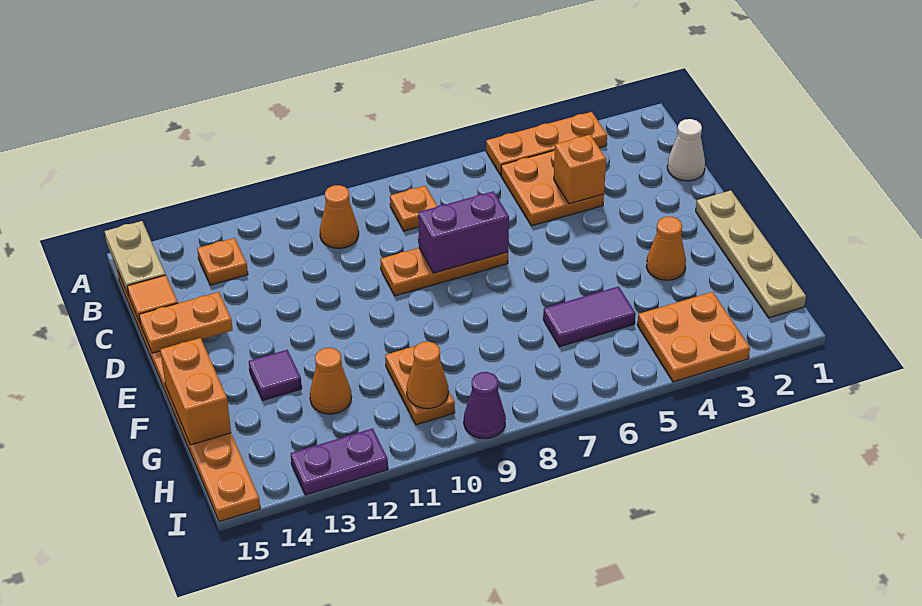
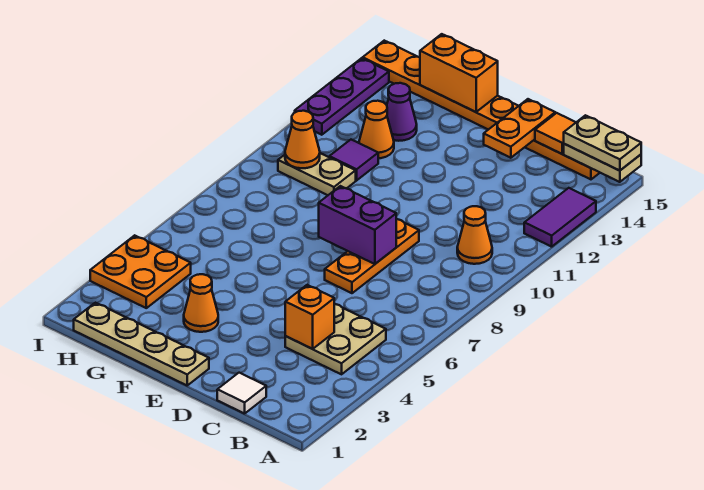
orange 1x3 plate [486,112,607,175] -> none
none -> tan 1x2 plate [564,115,641,171]
orange 2x2 plate [501,150,604,226] -> tan 2x2 plate [285,304,386,374]
orange 1x1 plate [390,186,437,231] -> none
orange 1x1 plate [197,238,248,285] -> none
white 1x1 cone [667,119,705,181] -> white 1x1 tile [217,373,266,414]
purple 1x2 brick [418,191,509,273] -> purple 1x2 brick turned to [319,186,396,264]
purple 1x1 tile [249,350,302,400] -> purple 1x1 tile moved to [329,140,378,180]
purple 1x2 tile [543,286,636,347] -> purple 1x2 tile moved to [524,188,596,247]
orange 1x2 plate [385,346,455,425] -> tan 1x2 plate [278,153,356,195]
purple 1x1 cone [464,372,506,439] -> purple 1x1 cone moved to [387,83,417,141]
purple 1x2 plate [291,428,388,495] -> purple 1x3 plate [295,58,389,135]

